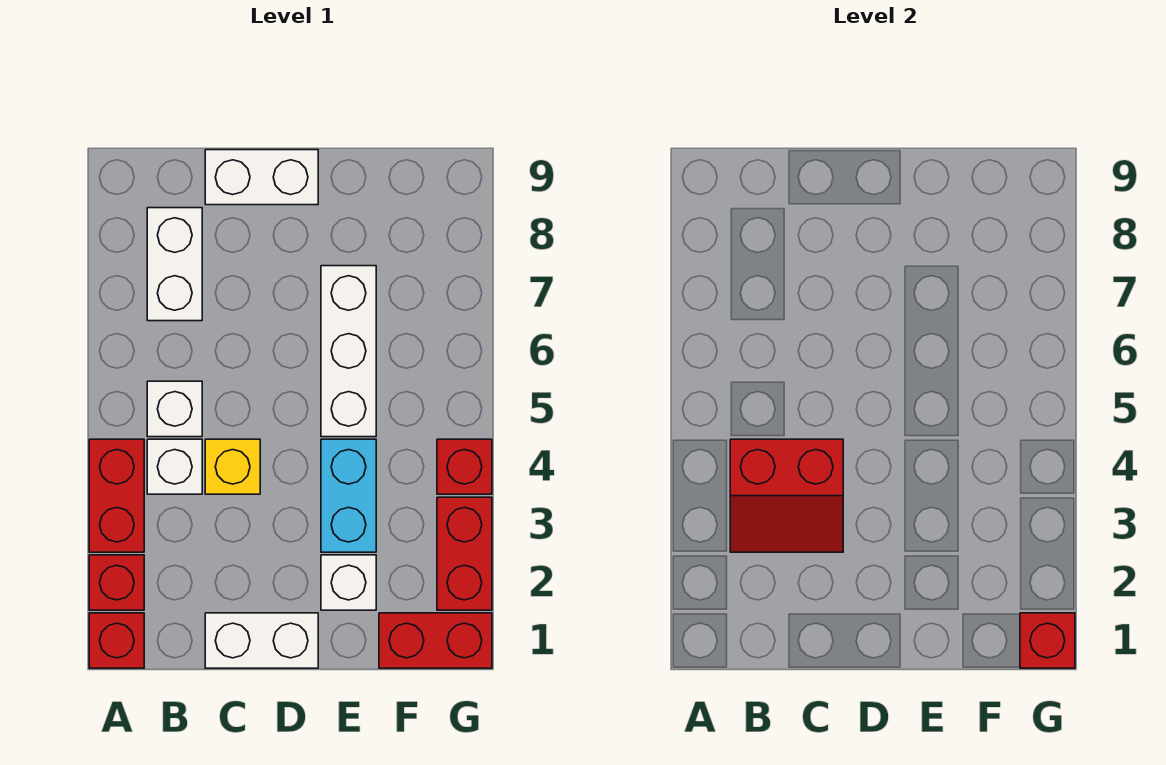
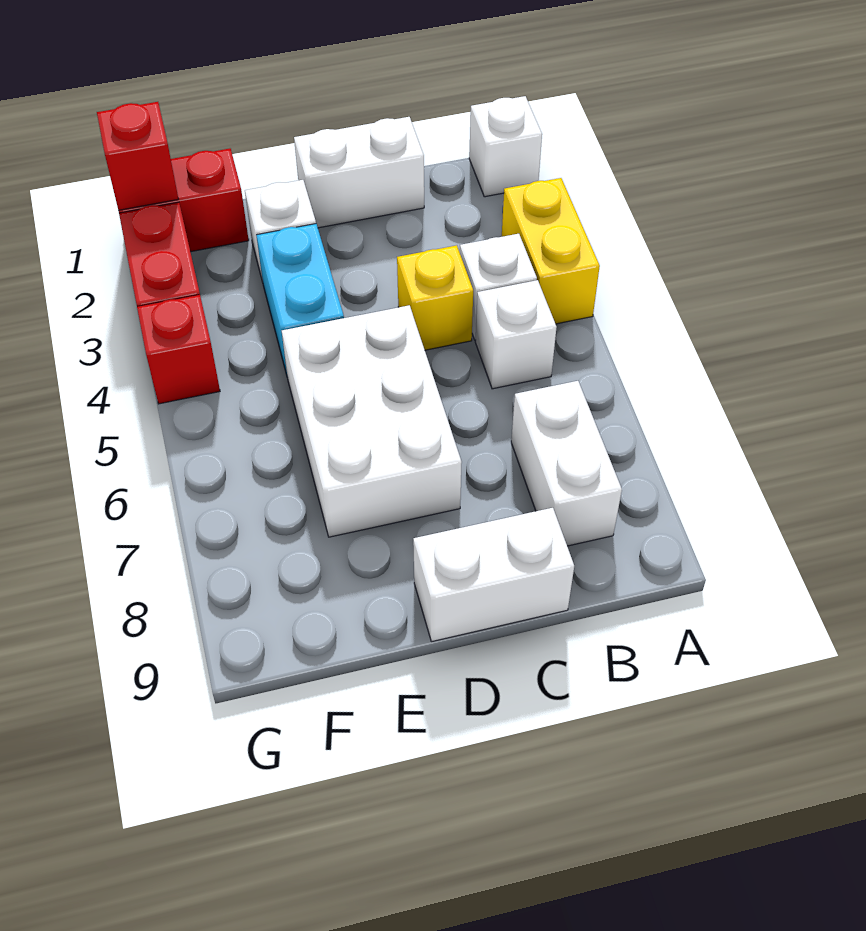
red 1x1 brick [89,613,144,668] -> white 1x1 brick [469,96,542,197]
red 1x1 brick [89,555,144,610] -> none
red 1x2 brick [89,439,144,552] -> yellow 1x2 brick [502,178,600,324]
red 2x2 slope [730,439,843,552] -> none
white 1x3 brick [321,266,376,437] -> white 2x3 brick [282,305,462,537]

